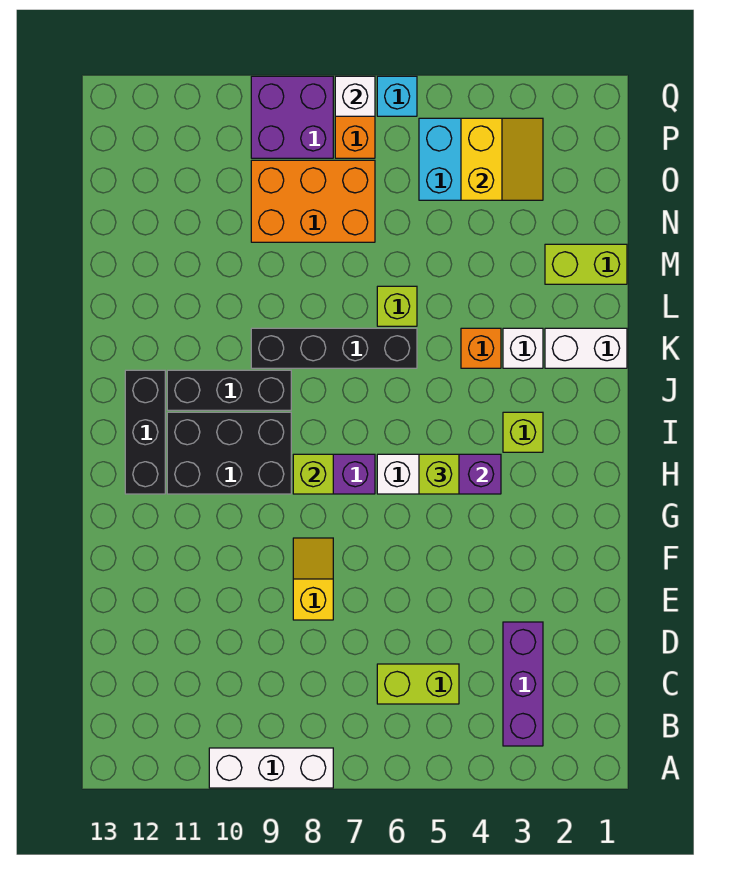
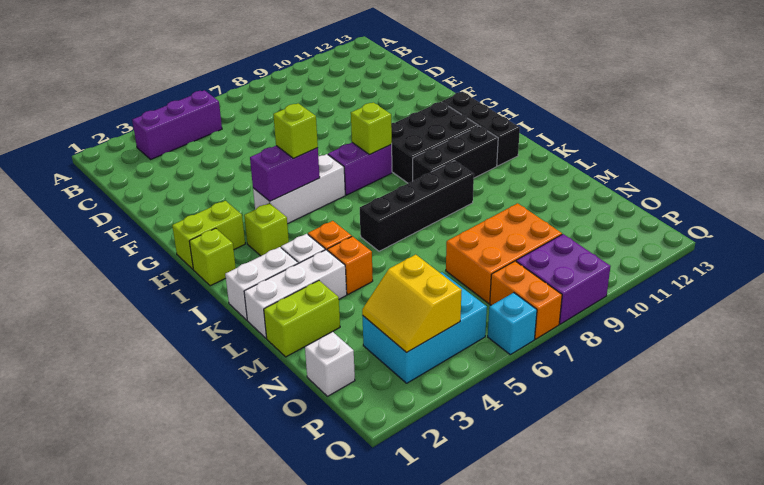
white 1x3 brick [209,748,333,788] -> white 1x3 brick moved to [244,250,347,338]
purple 1x3 brick [503,622,543,746] -> purple 1x3 brick turned to [132,90,222,159]
lime 1x2 brick [377,664,459,704] -> lime 1x2 brick moved to [172,201,245,269]
yellow 1x2 slope [293,538,333,620] -> none
none -> orange 1x1 brick [327,236,373,294]
lime 1x1 brick [377,286,417,326] -> lime 1x1 brick moved to [189,228,236,286]
white 1x1 brick [335,76,375,116] -> white 1x1 brick moved to [305,332,355,396]

